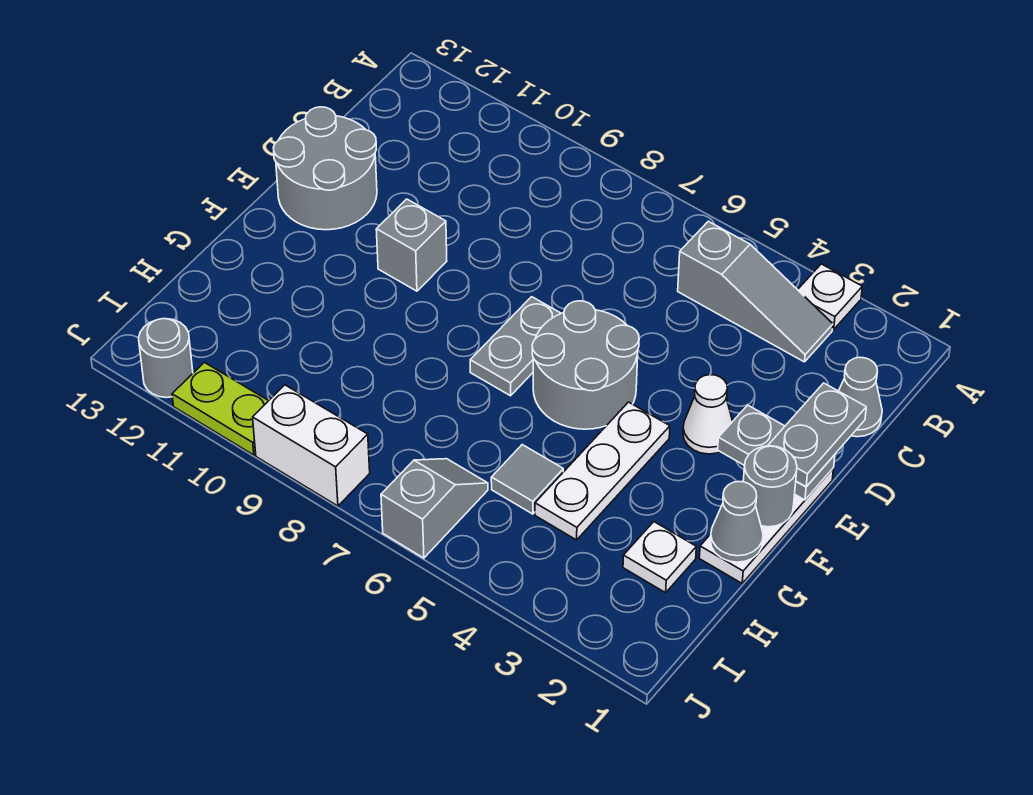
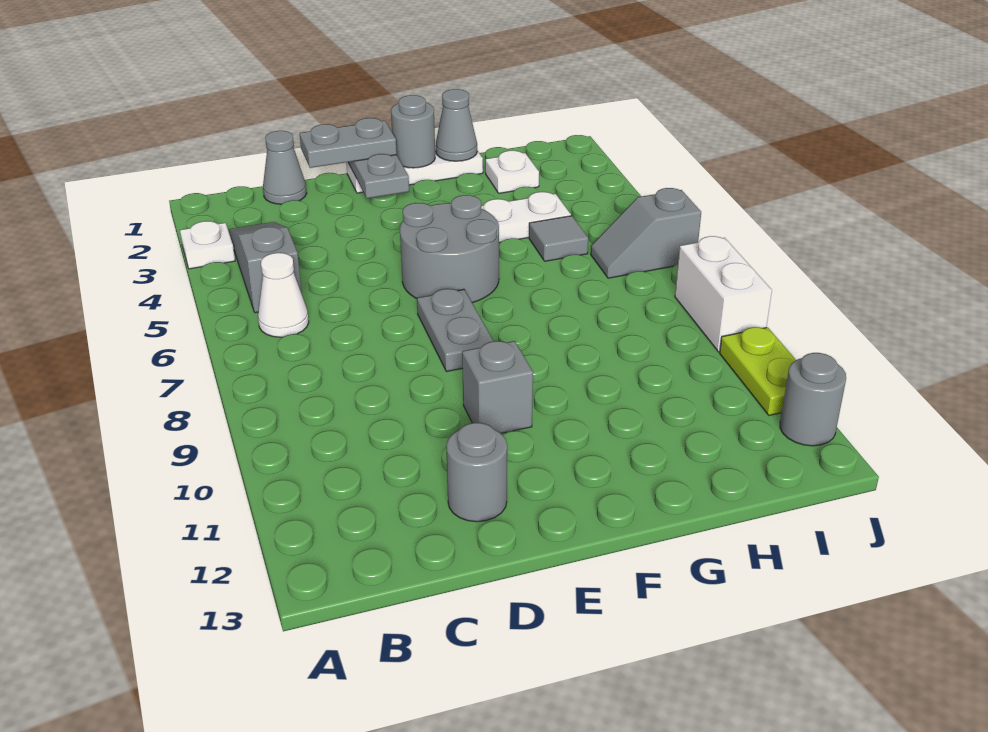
grey 2x2 round brick [273,107,377,230] -> grey 1x1 round brick [446,423,507,522]
white 1x1 cone [683,375,733,454] -> white 1x1 cone moved to [258,253,309,337]
grey 1x2 plate [470,297,561,396] -> grey 1x2 plate turned to [417,289,493,372]

